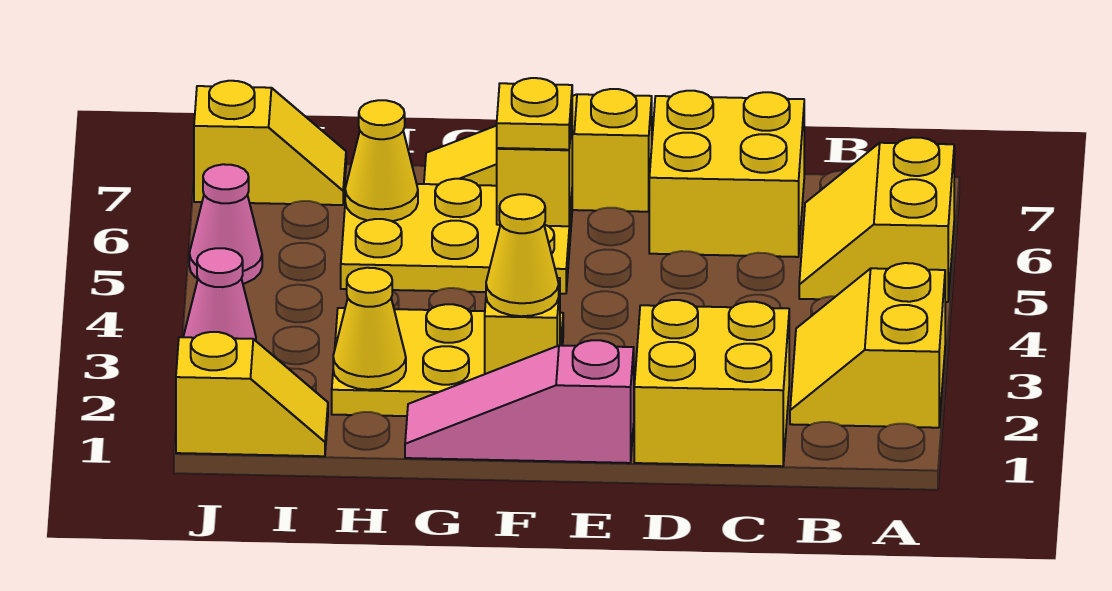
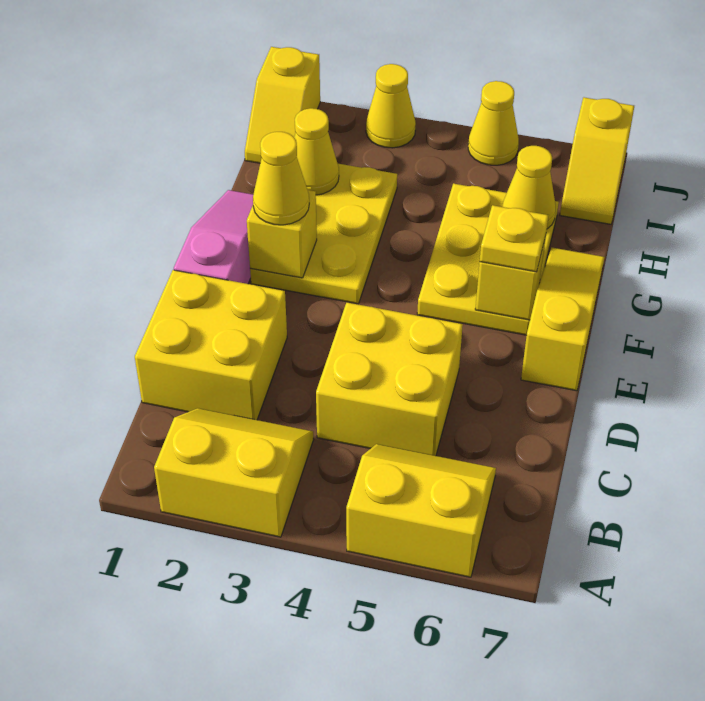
yellow 2x2 brick [649,91,804,257] -> yellow 2x2 brick moved to [316,303,463,456]
pink 1x1 cone [183,248,256,341] -> yellow 1x1 cone [366,64,416,148]
pink 1x1 cone [189,164,262,284] -> yellow 1x1 cone [468,81,519,165]

